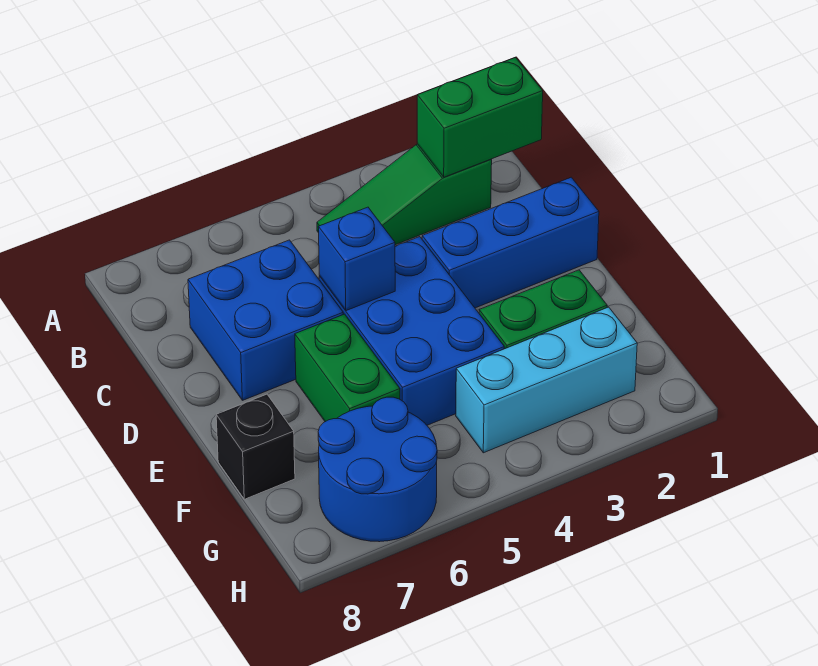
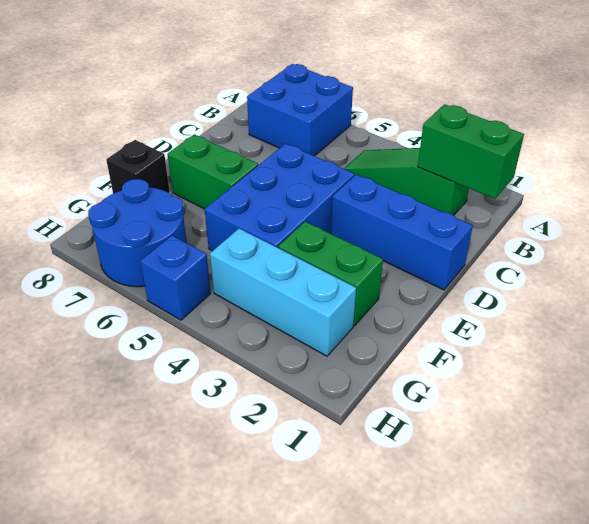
blue 2x2 brick [188,240,343,400] -> blue 2x2 brick moved to [247,64,353,156]
blue 1x1 brick [318,207,395,311] -> blue 1x1 brick moved to [140,236,211,320]
green 1x2 brick [295,314,400,422] -> green 1x2 brick turned to [167,134,258,209]

